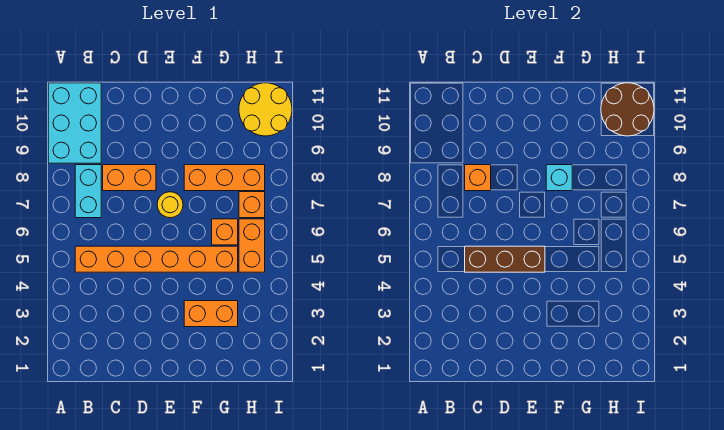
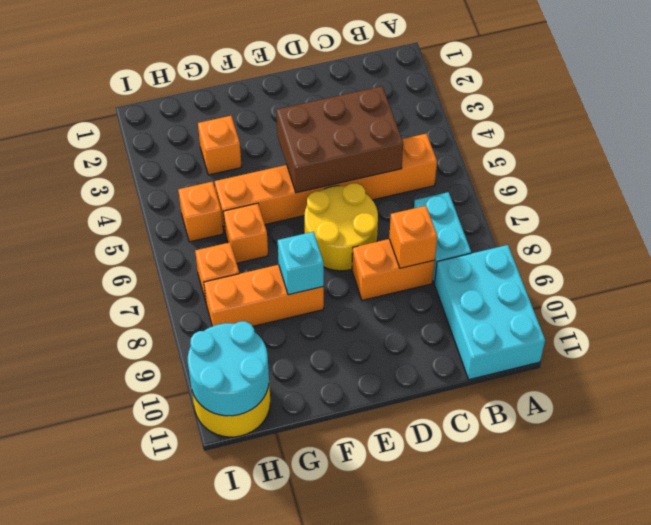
brown 1x3 brick [465,246,545,272] -> brown 2x3 brick [276,86,403,193]
yellow 1x1 round brick [157,192,183,218] -> yellow 2x2 round brick [304,183,378,271]
orange 1x2 brick [184,301,238,327] -> orange 1x1 brick [198,116,242,175]
orange 1x2 brick [239,219,265,272] -> orange 1x1 brick [178,182,223,242]
brown 2x2 round brick [601,83,654,136] -> cyan 2x2 round brick [188,321,269,416]

